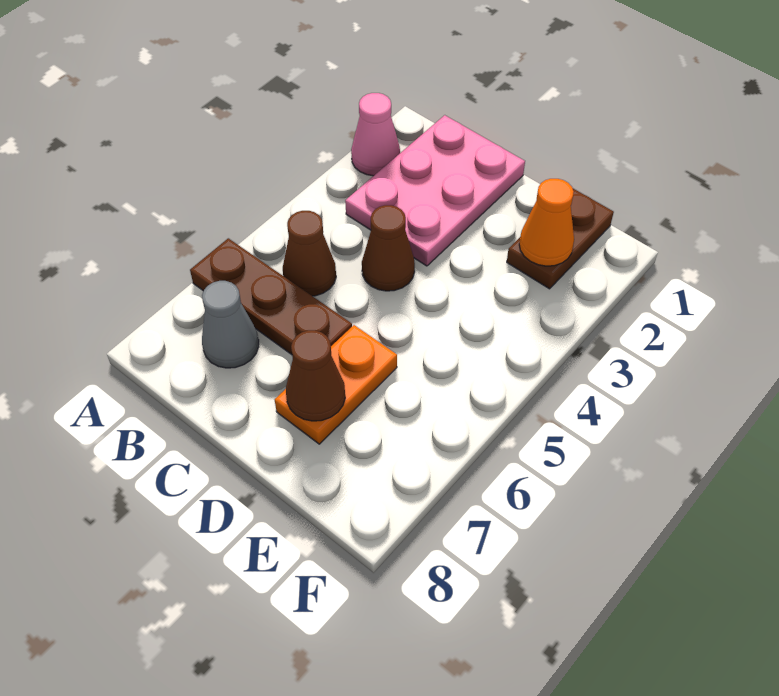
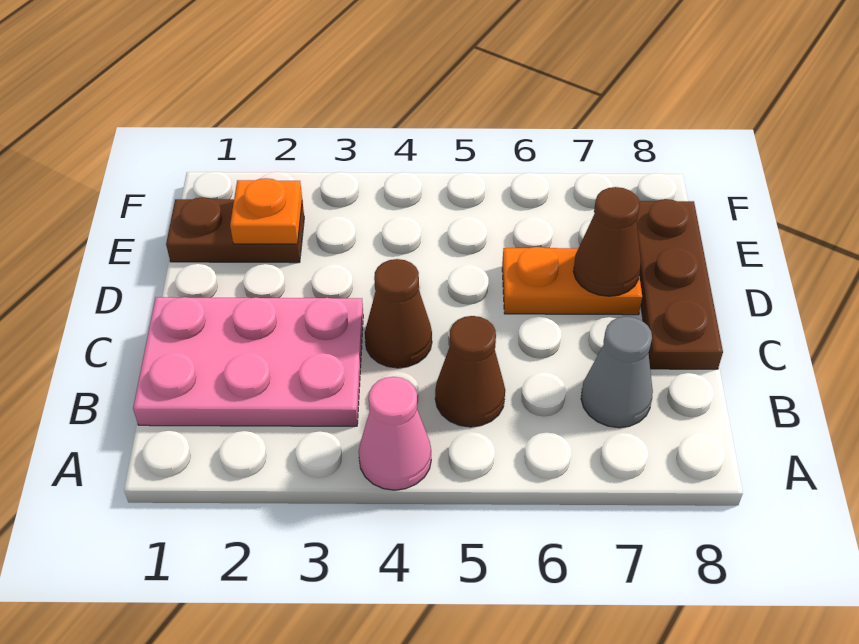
pink 1x1 cone [351,93,400,176] -> pink 1x1 cone moved to [359,377,431,490]
brown 1x3 plate [190,238,352,355] -> brown 1x3 plate moved to [636,199,723,369]
orange 1x1 cone [519,179,574,266] -> orange 1x1 plate [230,178,302,244]

